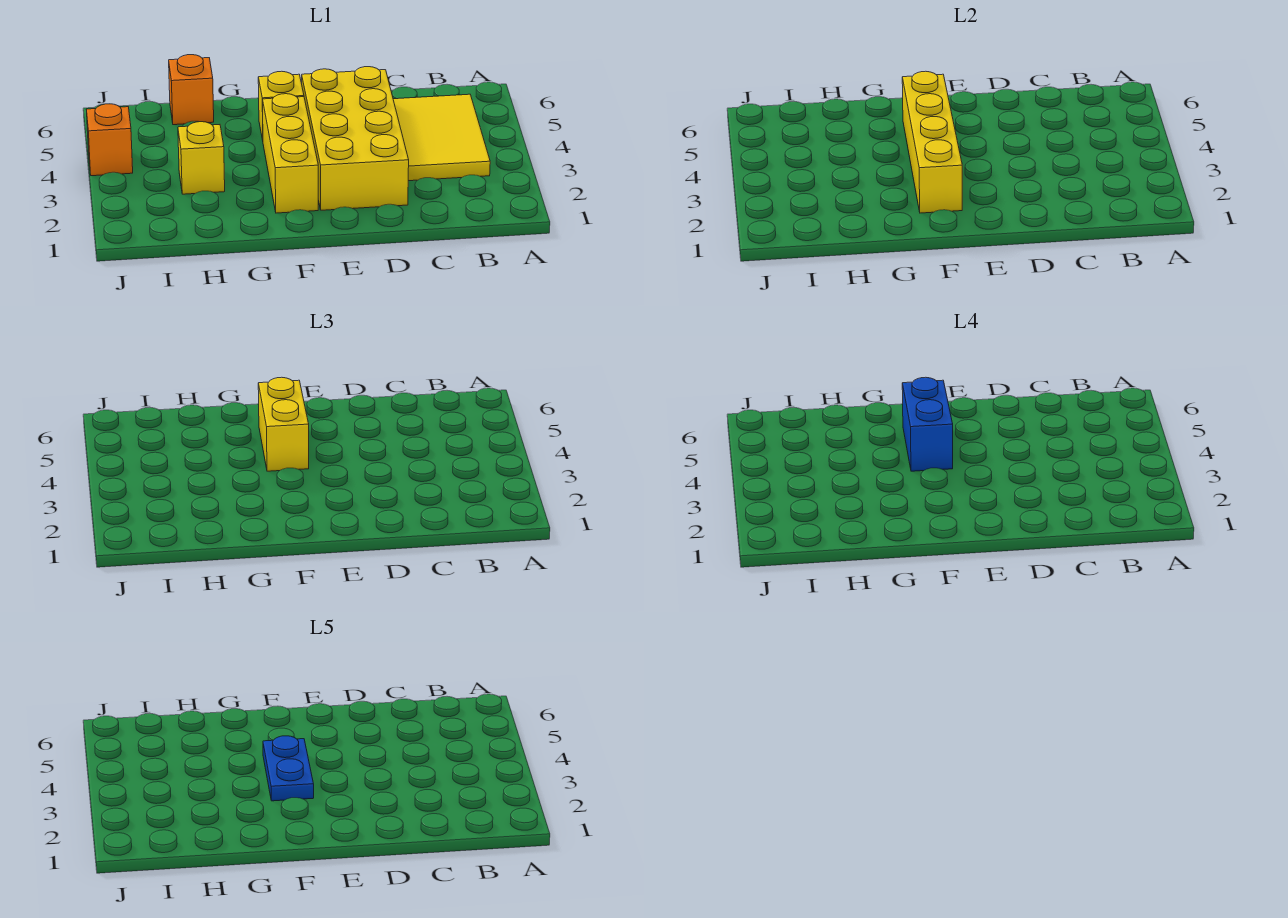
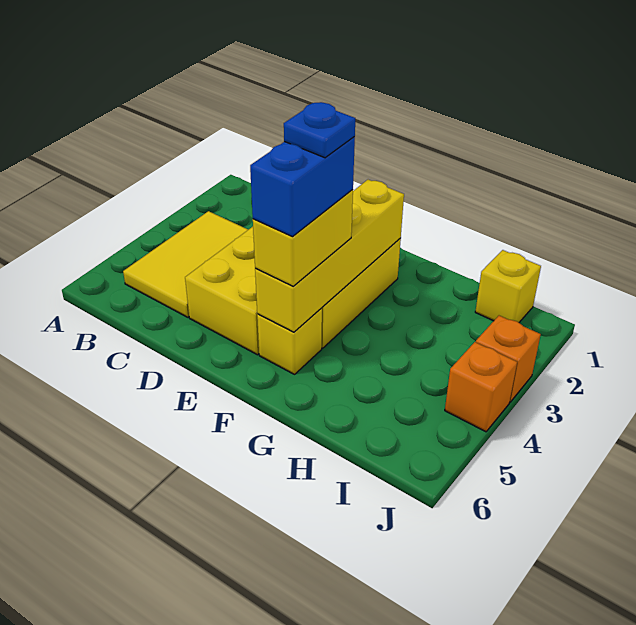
blue 1x2 plate [263,736,314,801] -> blue 1x1 plate [284,102,355,158]
yellow 1x1 brick [178,122,225,194] -> yellow 1x1 brick moved to [475,250,541,323]
orange 1x1 brick [169,55,214,125] -> orange 1x1 brick moved to [476,316,541,402]

